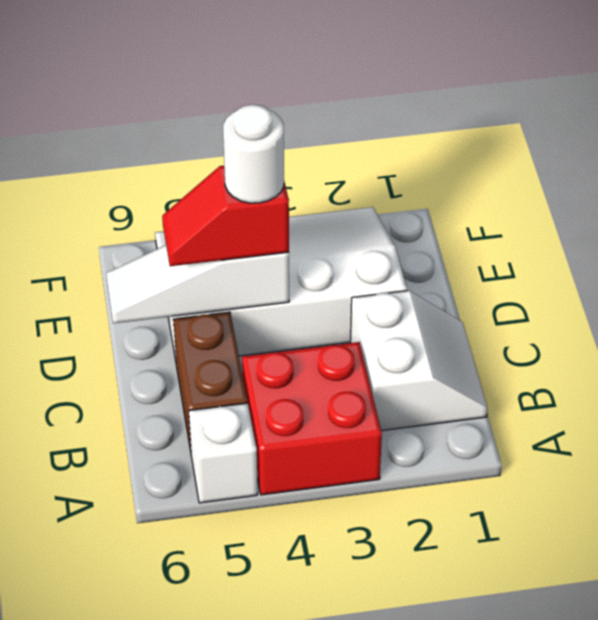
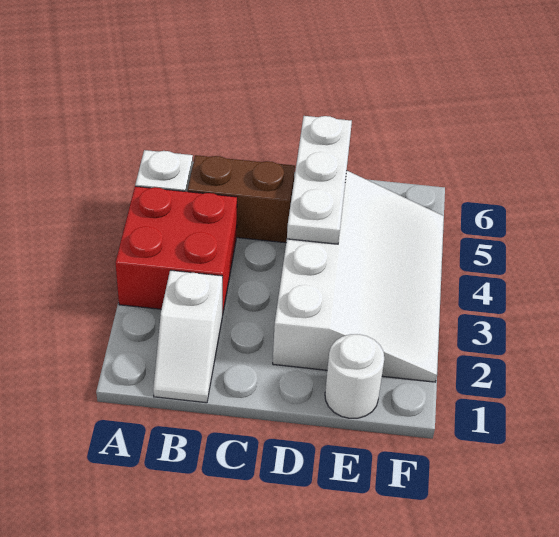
white 2x2 slope [350,291,488,431] -> white 1x2 slope [153,270,223,403]
white 1x3 slope [106,245,289,323] -> white 1x3 plate [287,116,352,244]
red 1x2 slope [162,166,289,266] -> none
white 1x1 round brick [223,105,284,203] -> white 1x1 round brick moved to [325,334,384,418]

